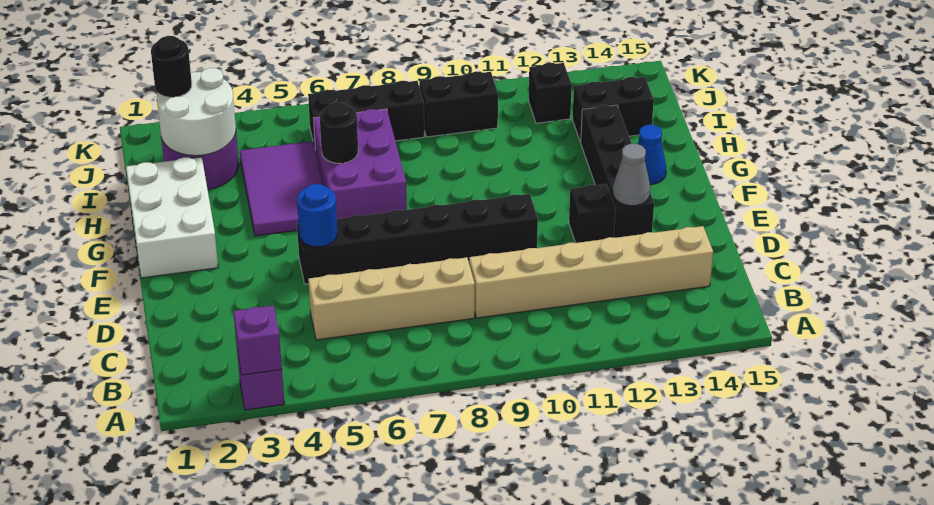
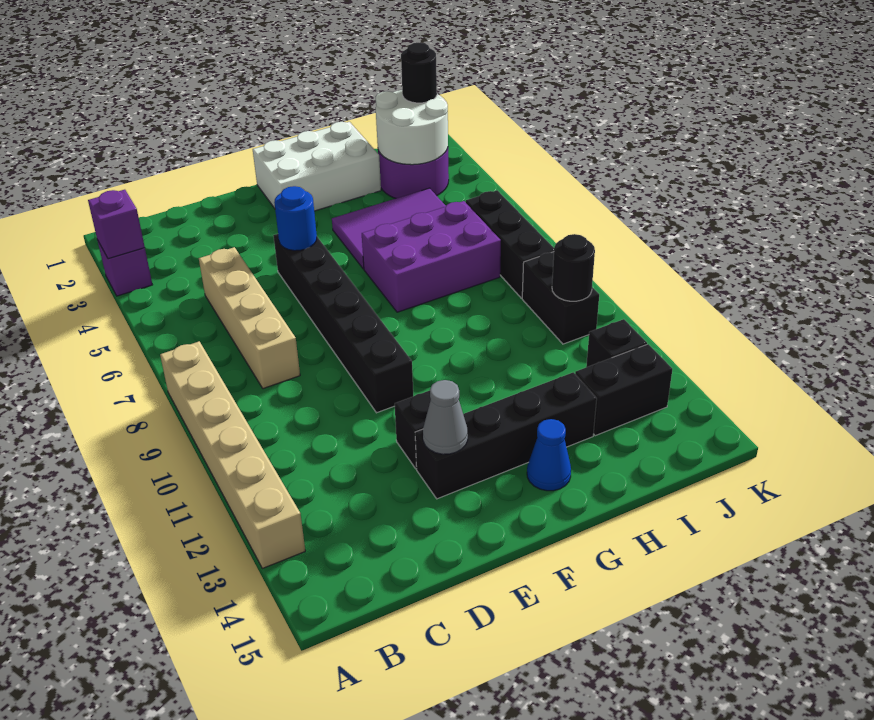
tan 1x6 brick [469,226,713,318] -> tan 1x6 brick moved to [160,341,305,568]
black 1x1 round brick [320,102,358,163] -> black 1x1 round brick moved to [552,234,595,301]
black 1x2 brick [572,77,654,142] -> black 1x2 brick turned to [575,344,672,436]

